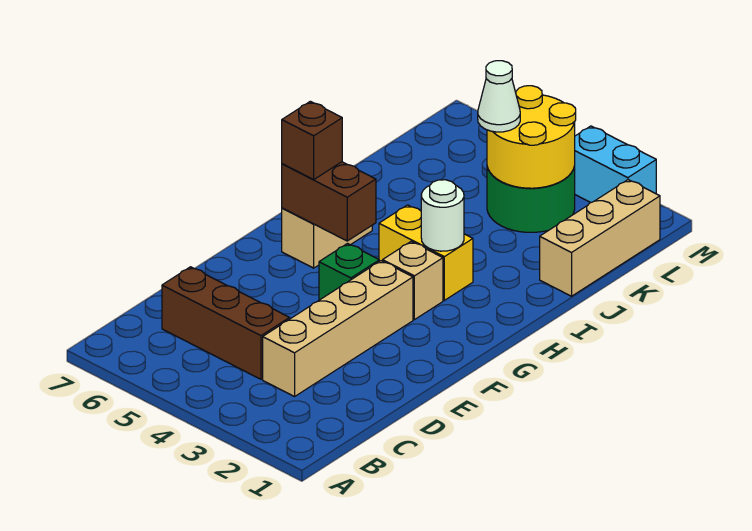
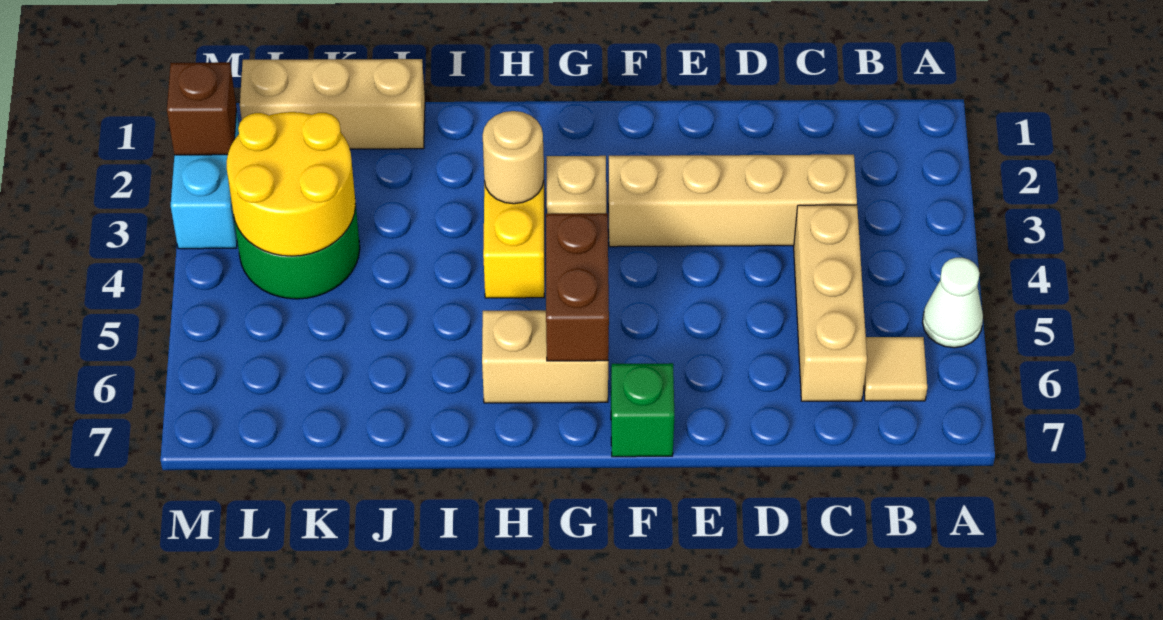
none -> tan 1x1 tile [864,337,927,401]
brown 1x3 brick [162,267,290,379] -> tan 1x3 brick [794,205,867,401]
green 1x1 brick [319,244,379,300] -> green 1x1 brick moved to [611,363,674,457]
brown 1x1 brick [282,101,342,179] -> brown 1x1 brick moved to [167,62,236,155]
white 1x1 round brick [421,180,464,251] -> tan 1x1 round brick [483,111,544,204]
white 1x1 cone [478,61,520,132] -> white 1x1 cone moved to [923,258,983,348]

